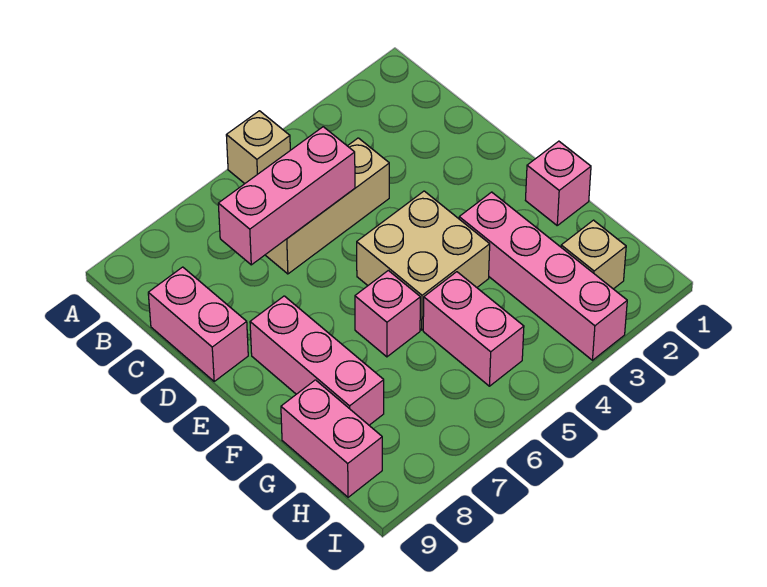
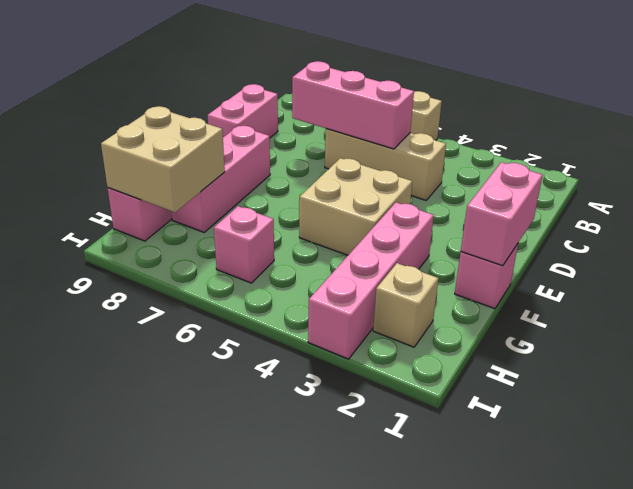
pink 1x1 brick [355,270,420,357] -> pink 1x1 brick moved to [214,206,274,283]
pink 1x2 brick [423,272,524,386] -> pink 1x2 brick moved to [461,162,543,266]
none -> tan 2x2 brick [101,106,225,212]

